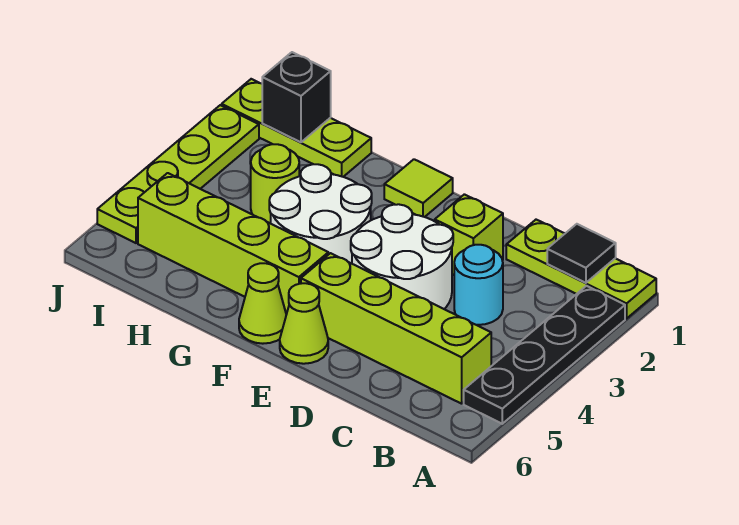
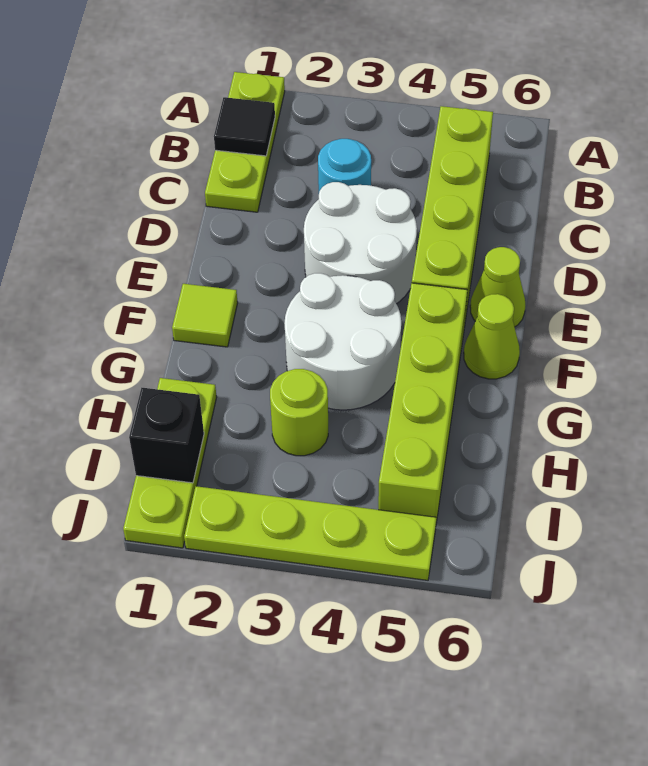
black 1x4 plate [464,286,625,424] -> none
lime 1x1 brick [435,194,503,275] -> none

